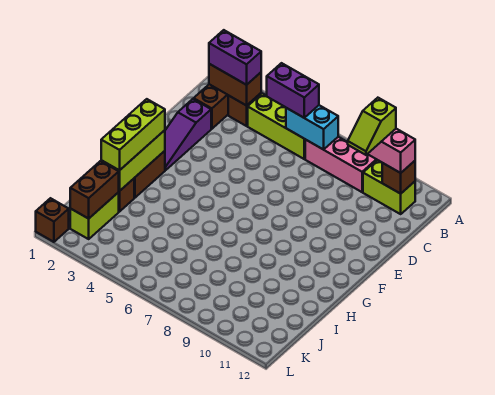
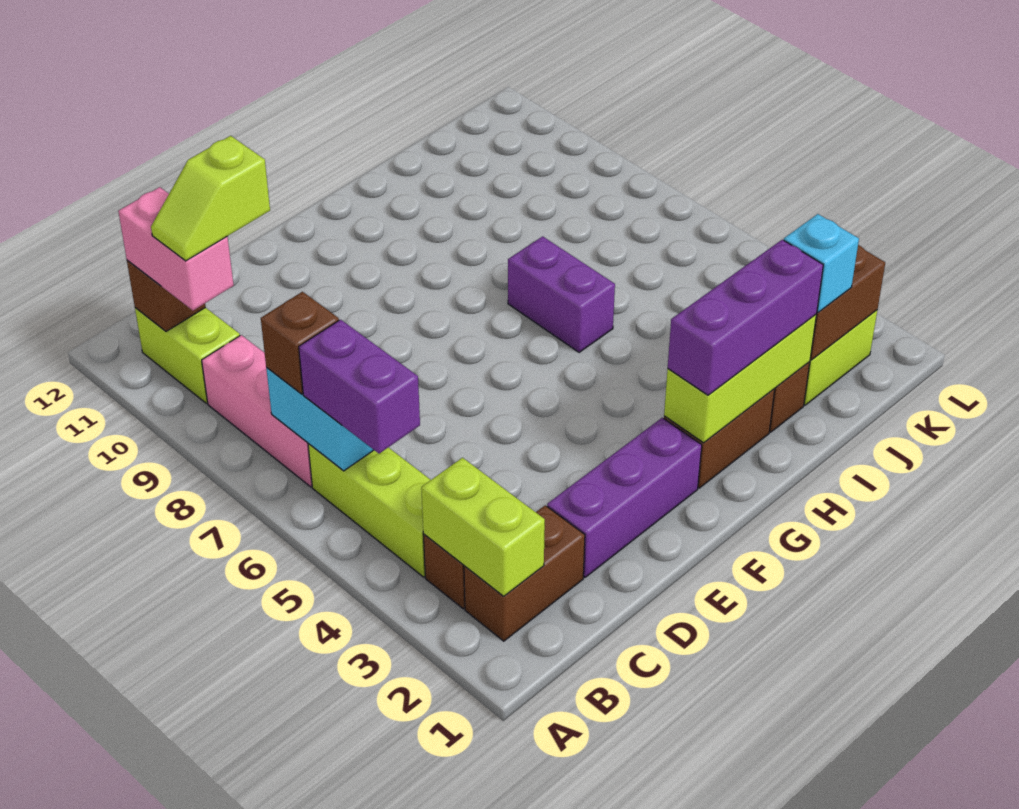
brown 1x2 brick [209,64,261,106] -> lime 1x2 brick [421,458,545,596]
purple 1x2 brick [209,30,261,85] -> purple 1x2 brick moved to [508,236,615,352]
lime 1x2 slope [348,98,396,155] -> lime 1x2 slope turned to [151,136,270,261]
purple 1x3 slope [165,99,211,170] -> purple 1x3 brick [547,418,702,577]
lime 1x3 brick [101,99,165,170] -> purple 1x3 brick [668,240,823,395]
none -> cyan 1x1 brick [784,214,859,312]
brown 1x1 brick [36,198,69,242] -> brown 1x1 brick moved to [261,292,339,394]

